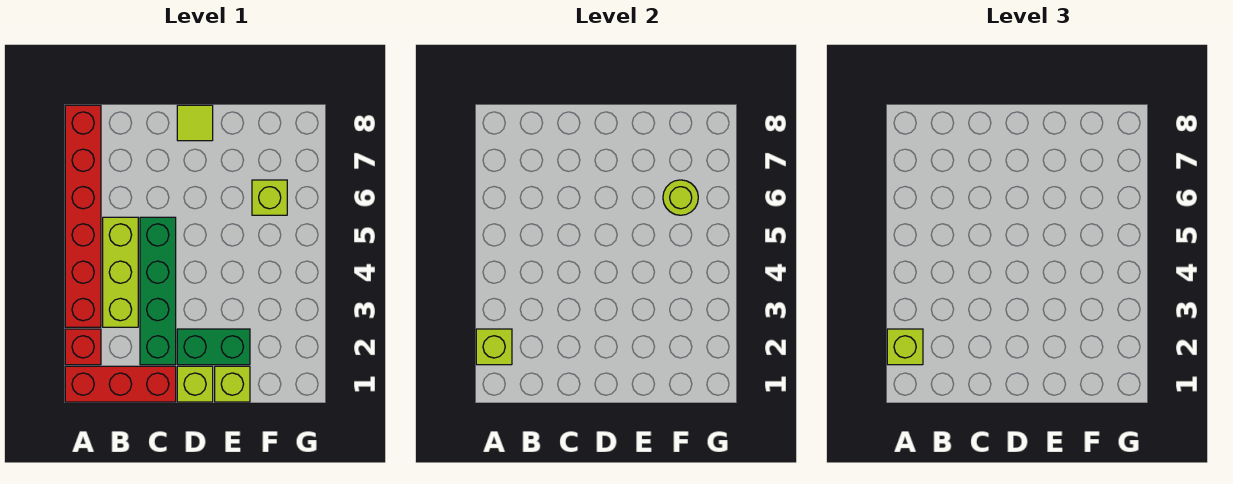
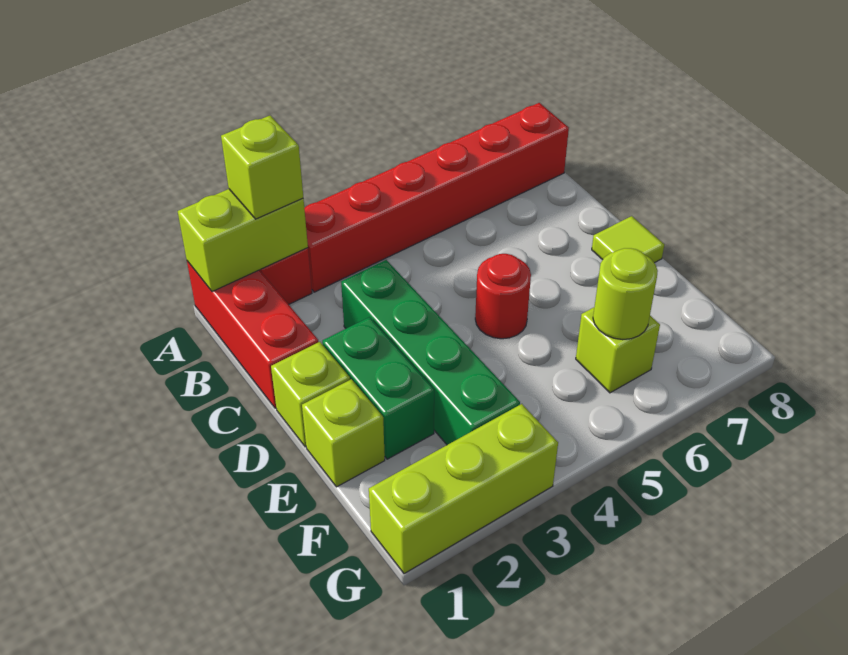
lime 1x1 brick [476,329,512,365] -> lime 1x2 brick [178,189,308,292]
lime 1x3 brick [103,217,138,327] -> lime 1x3 brick moved to [369,404,558,574]
green 1x4 brick [140,217,176,365] -> green 1x4 brick turned to [341,260,520,445]
none -> red 1x1 round brick [475,254,531,339]

